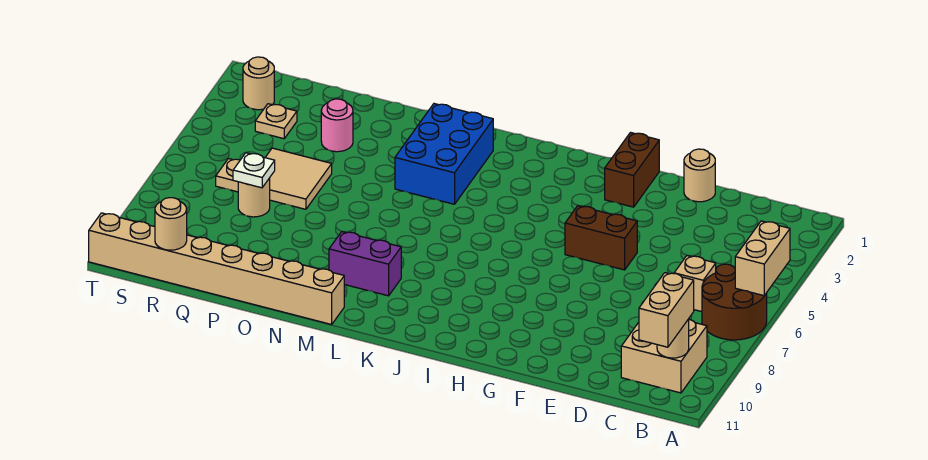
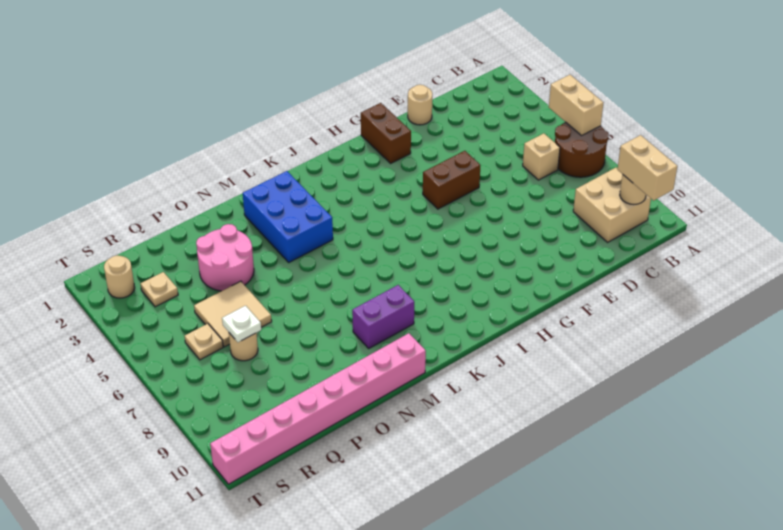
tan 1x8 brick [89,213,344,324] -> pink 1x8 brick [210,333,426,484]
pink 1x1 round brick [321,99,353,152] -> pink 2x2 round brick [196,224,254,291]
tan 1x1 round brick [155,198,187,250] -> none

